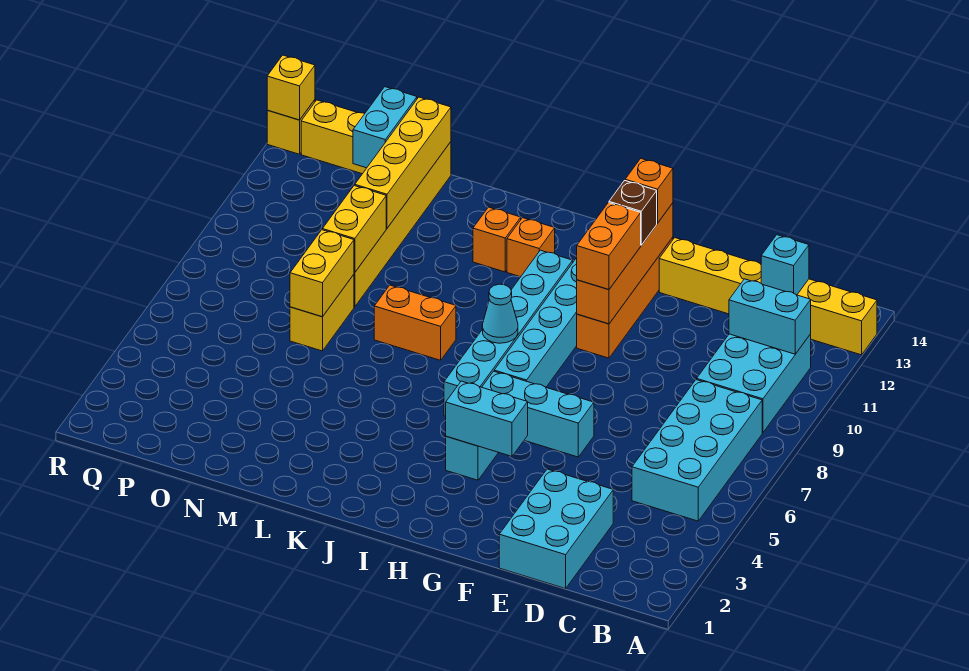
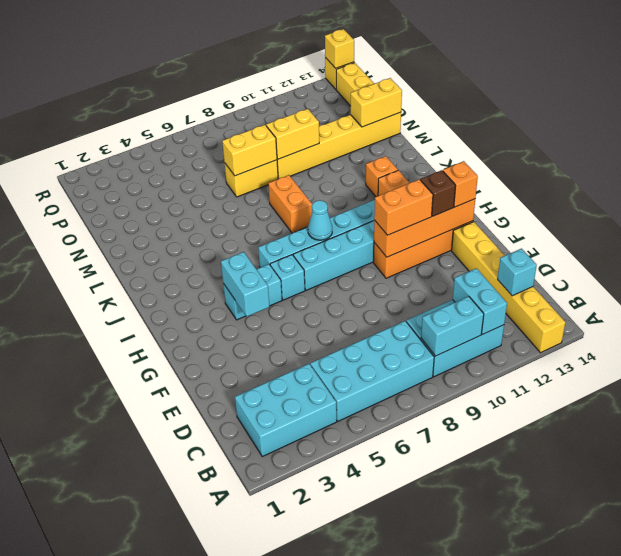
cyan 2x3 brick [499,469,613,589] -> cyan 2x3 brick moved to [235,364,337,457]
cyan 1x3 brick [482,371,594,457] -> cyan 1x1 brick [270,255,305,300]
yellow 1x4 brick [355,97,451,228] -> yellow 1x2 brick [351,78,402,127]
cyan 1x2 brick [353,87,417,168] -> cyan 1x2 brick moved to [421,296,484,356]

